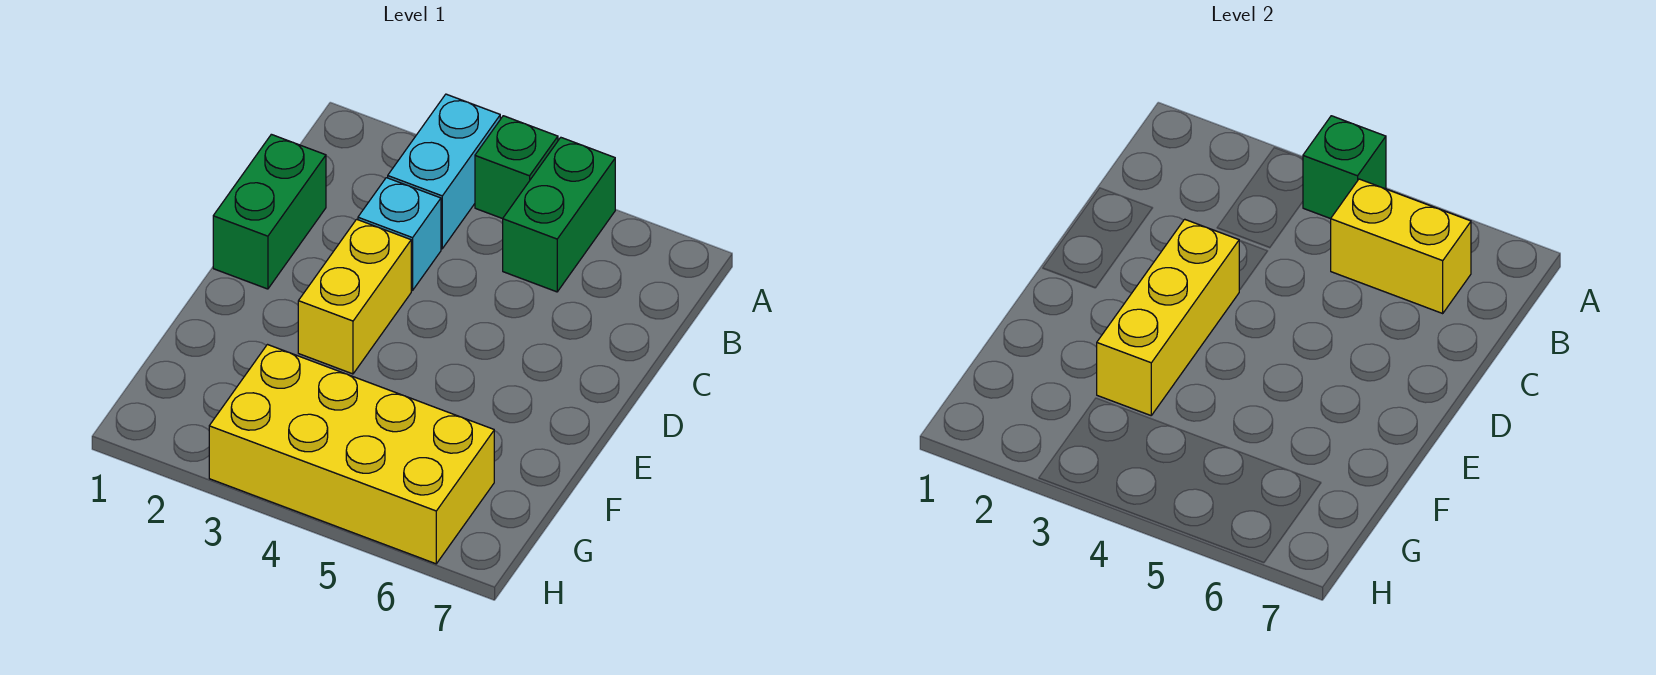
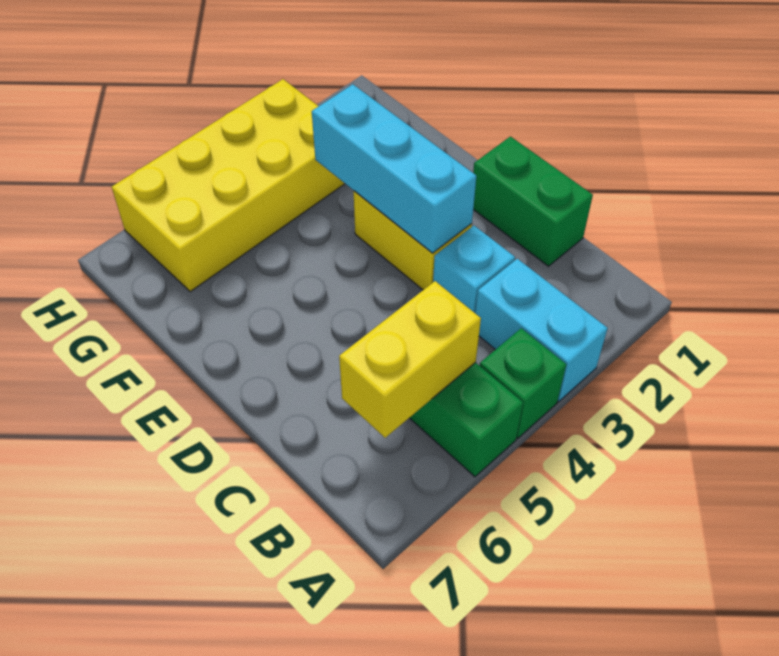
green 1x1 brick [1303,116,1386,219] -> none
yellow 1x3 brick [1097,219,1239,415] -> cyan 1x3 brick [312,84,476,253]

